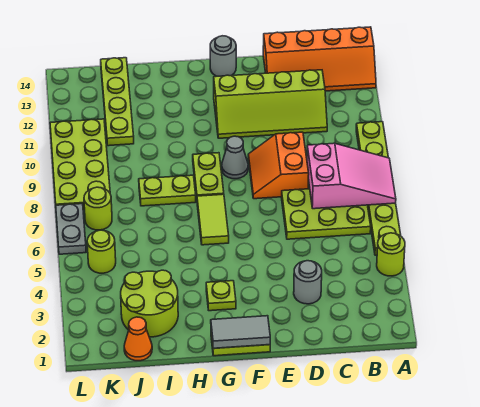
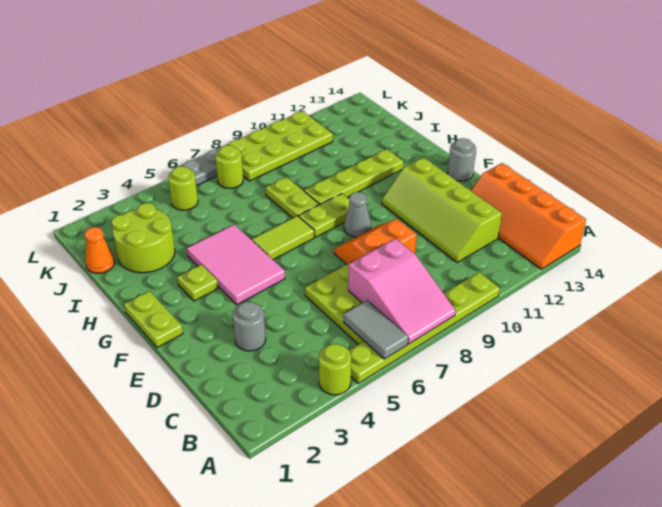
grey 1x2 tile [211,316,270,348] -> grey 1x2 tile moved to [344,300,408,359]
none -> pink 2x3 tile [187,225,285,305]
lime 1x4 plate [101,58,134,146] -> lime 1x4 plate moved to [304,149,403,205]

